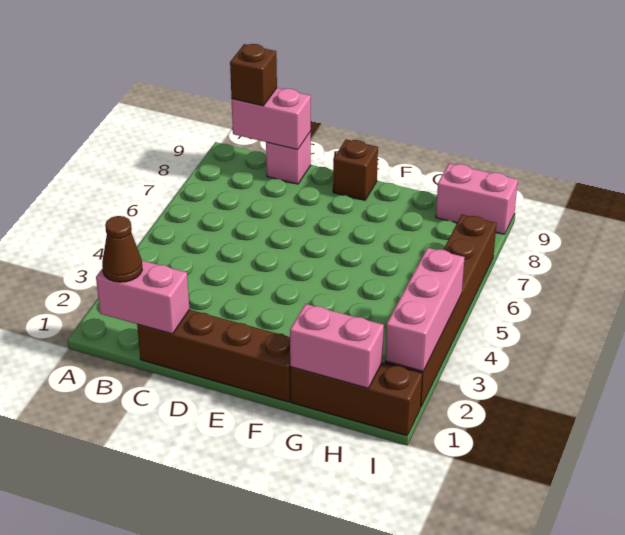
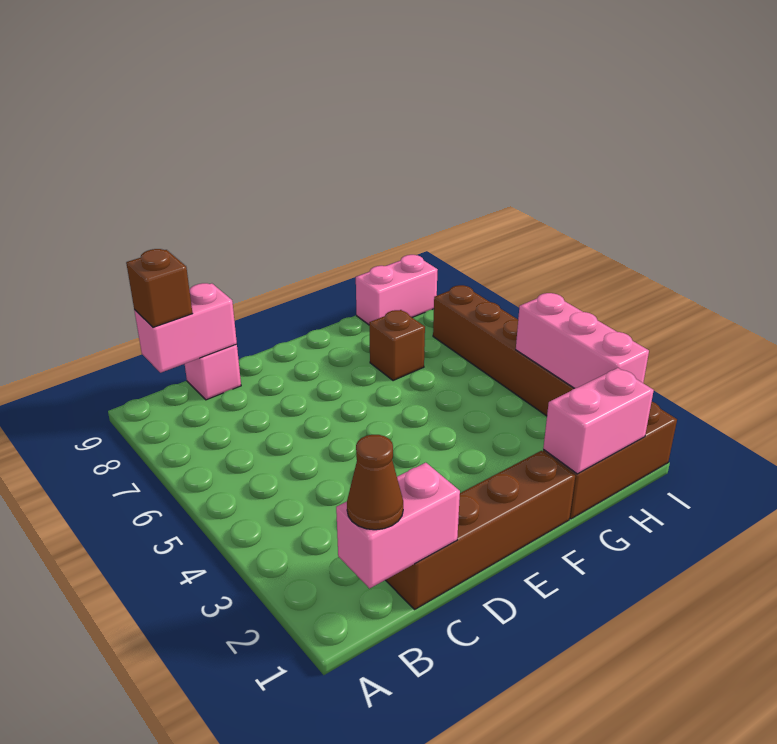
brown 1x1 brick [333,139,378,200] -> brown 1x1 brick moved to [369,310,425,381]

